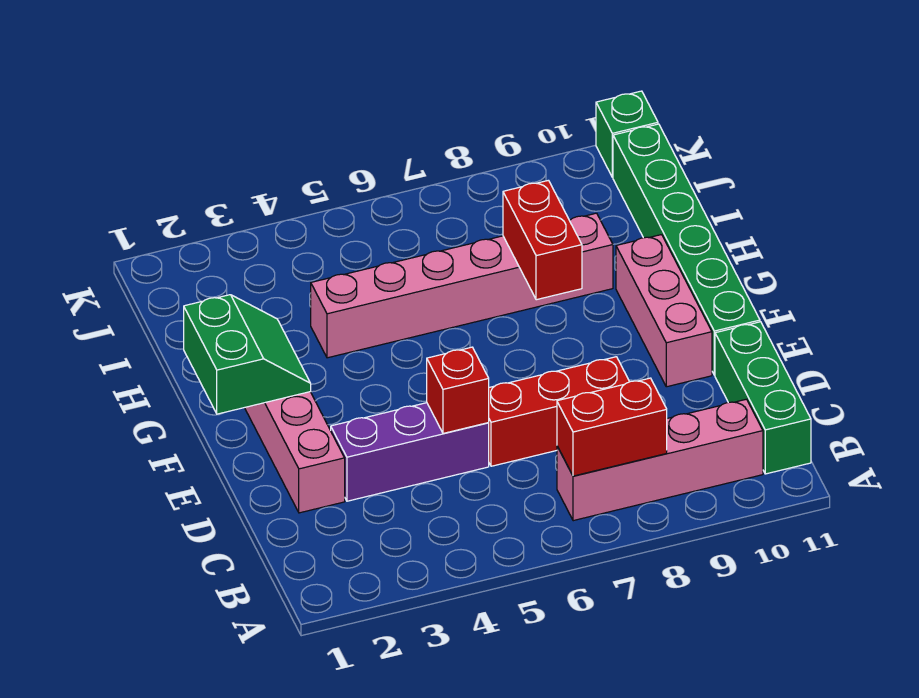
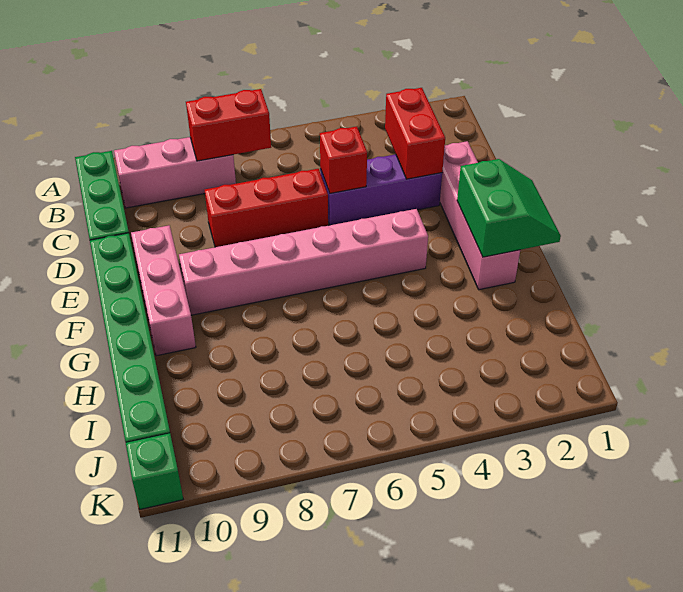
pink 1x4 brick [557,399,763,521] -> pink 1x3 brick [114,137,236,208]
green 2x2 slope [184,295,311,414] -> green 2x2 slope turned to [457,159,561,257]
red 1x2 brick [503,180,582,300] -> red 1x2 brick moved to [385,88,445,179]
pink 1x6 brick [311,213,613,358] -> pink 1x6 brick moved to [179,209,428,315]

